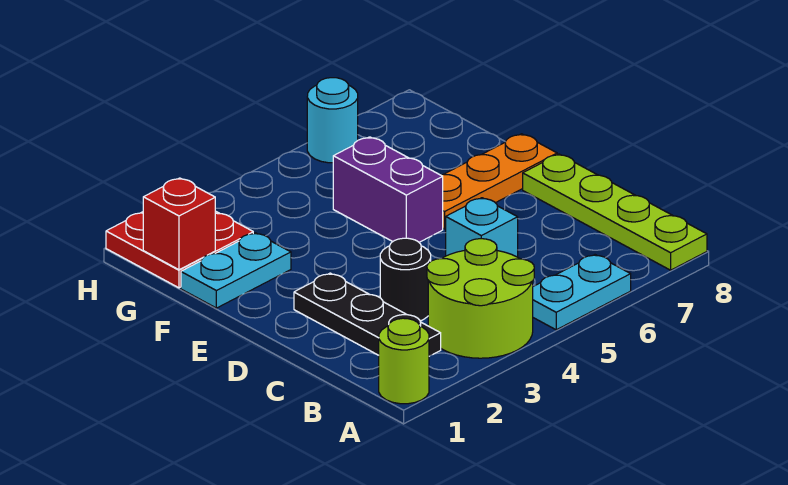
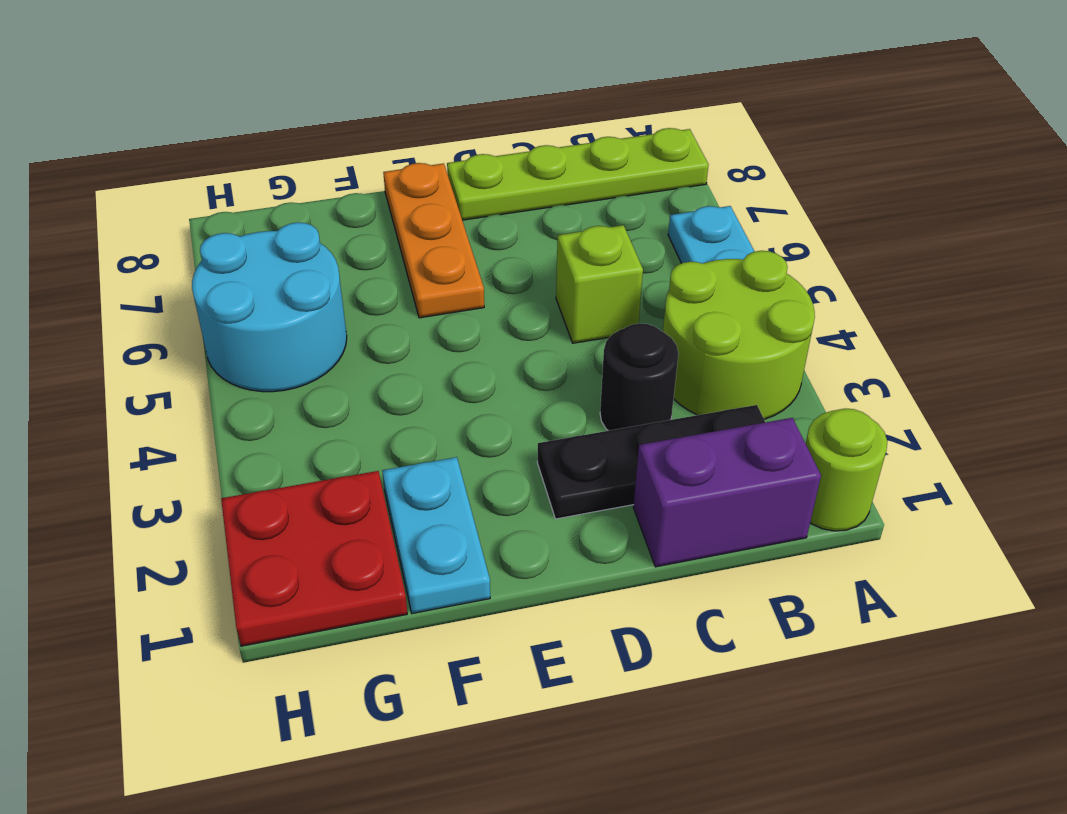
cyan 1x1 brick [446,198,518,257] -> lime 1x1 brick [556,225,643,343]
purple 1x2 brick [333,137,443,242] -> purple 1x2 brick moved to [633,418,821,567]
red 1x1 brick [143,178,215,270] -> none
cyan 1x1 round brick [307,78,358,163] -> cyan 2x2 round brick [192,222,347,392]

